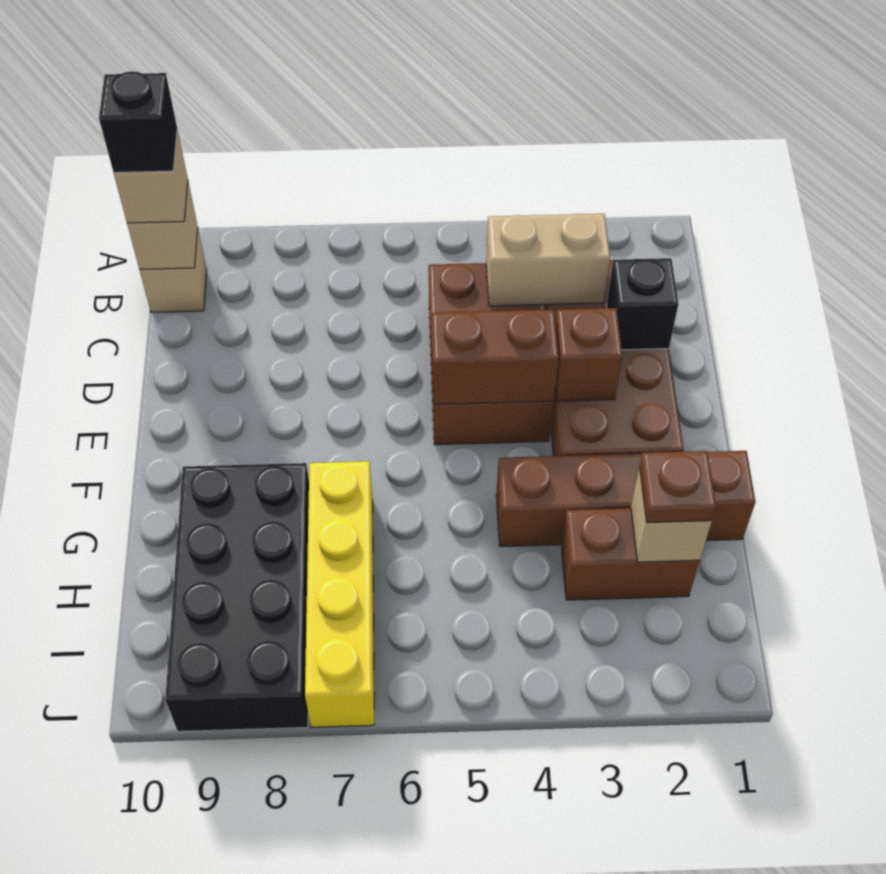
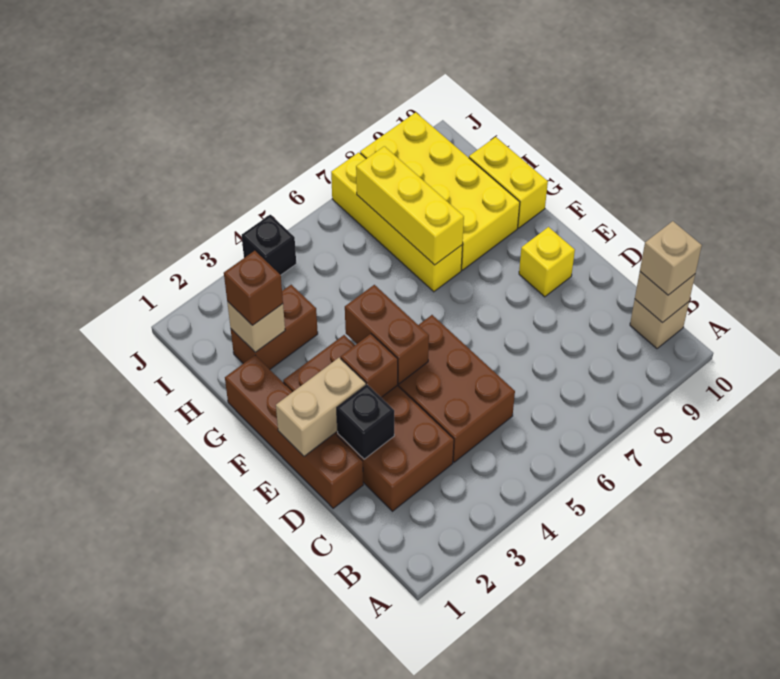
black 1x1 brick [99,71,177,173] -> black 1x1 brick moved to [242,215,296,275]
tan 1x2 brick [486,214,610,306] -> tan 1x2 brick moved to [276,358,366,456]
brown 1x2 brick [432,310,558,404] -> brown 1x2 brick turned to [345,285,429,384]
none -> yellow 1x1 brick [519,227,575,297]
brown 1x4 brick [496,451,756,547] -> brown 1x4 brick turned to [225,355,363,508]
none -> yellow 1x3 brick [356,146,464,265]
black 2x4 brick [165,463,309,732] -> yellow 2x4 brick [360,112,520,270]
none -> yellow 1x2 brick [469,137,548,228]
brown 1x1 plate [640,451,716,523] -> brown 1x1 brick [224,251,283,325]

